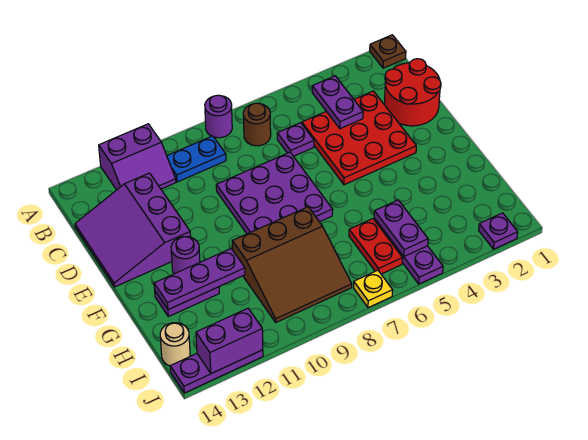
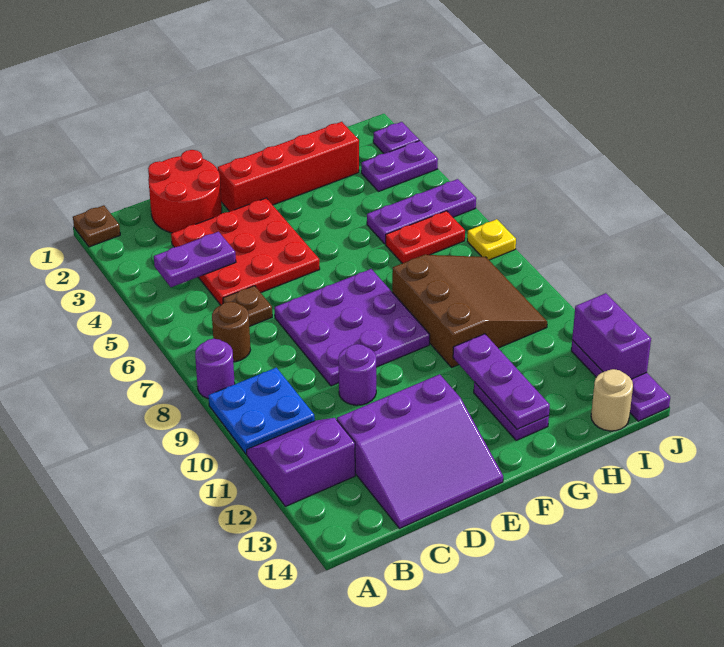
purple 2x2 slope [99,124,176,190] -> purple 2x2 slope turned to [247,418,355,506]
blue 1x2 plate [167,136,226,182] -> blue 2x2 plate [208,368,315,454]
purple 1x1 plate [277,123,314,156] -> brown 1x1 plate [223,286,272,327]
none -> red 1x4 brick [218,122,359,212]
purple 1x1 round brick [171,237,200,274] -> purple 1x1 round brick moved to [339,344,376,405]
purple 1x2 plate [374,200,428,256] -> purple 1x2 plate moved to [361,141,438,192]

